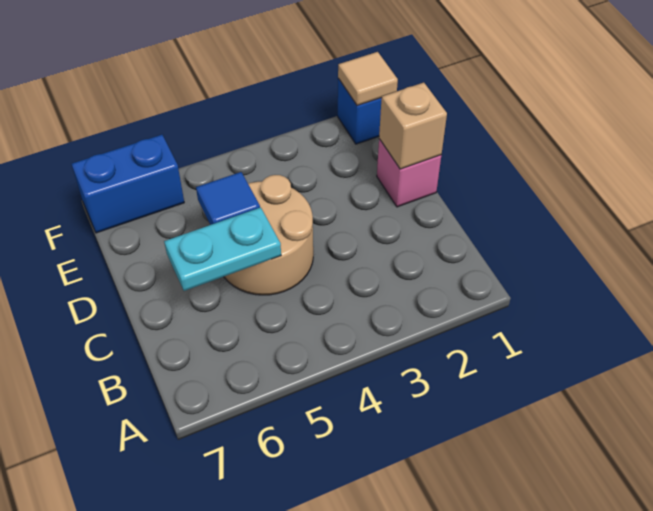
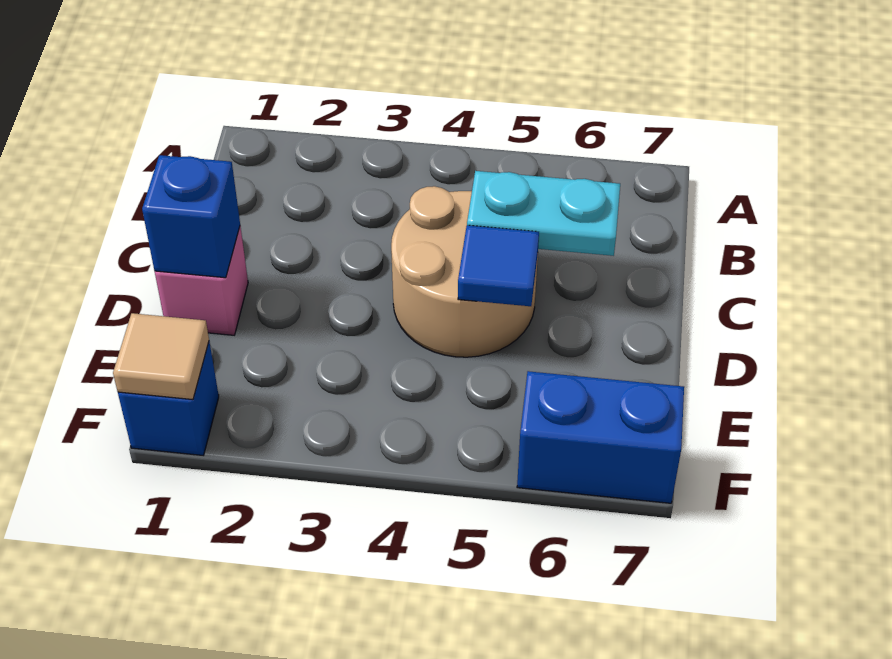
tan 1x1 brick [379,83,447,169] -> blue 1x1 brick [142,155,240,278]

